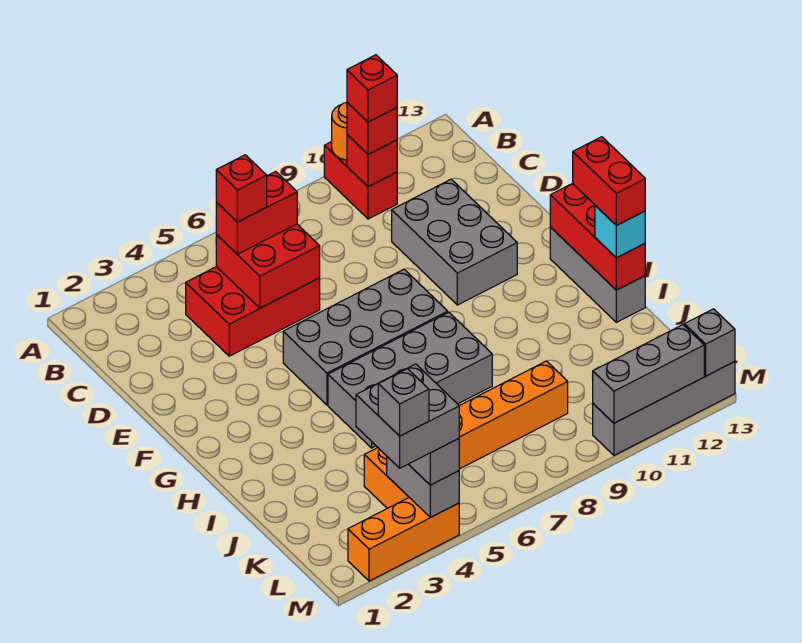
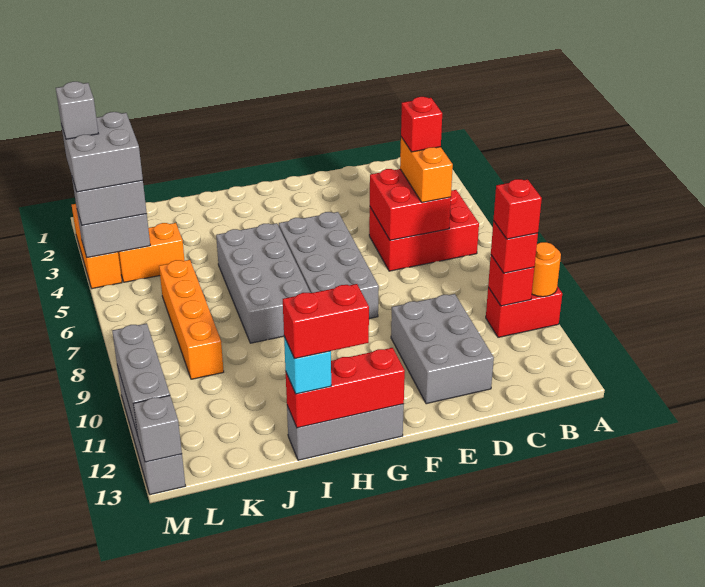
red 2x3 brick [186,267,320,356] -> red 2x3 brick turned to [369,190,479,271]
red 1x2 brick [216,172,297,254] -> orange 1x2 brick [400,137,453,202]
grey 2x3 brick [392,179,517,305] -> grey 2x3 brick turned to [391,294,494,404]

